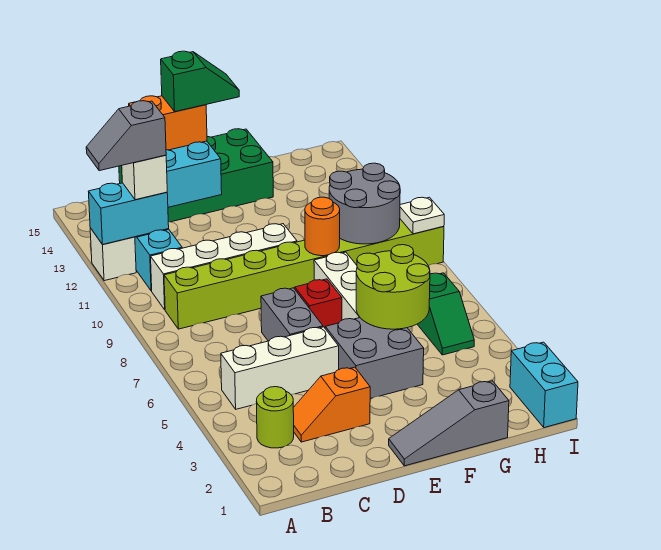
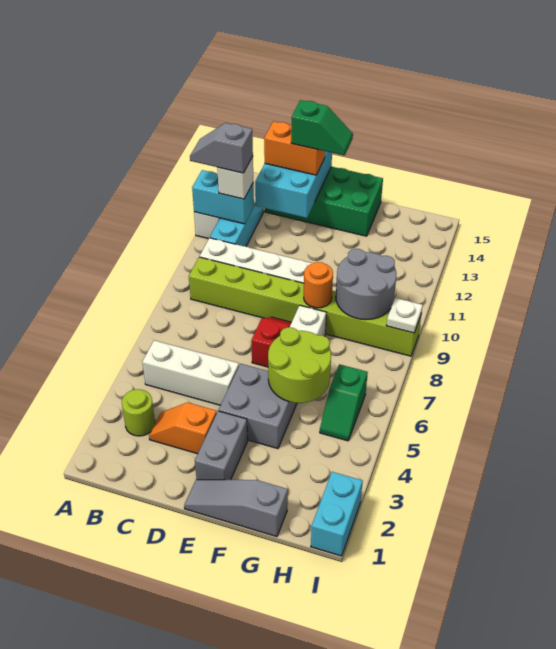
grey 1x2 brick [261,288,323,341] -> grey 1x2 brick moved to [195,411,248,480]

